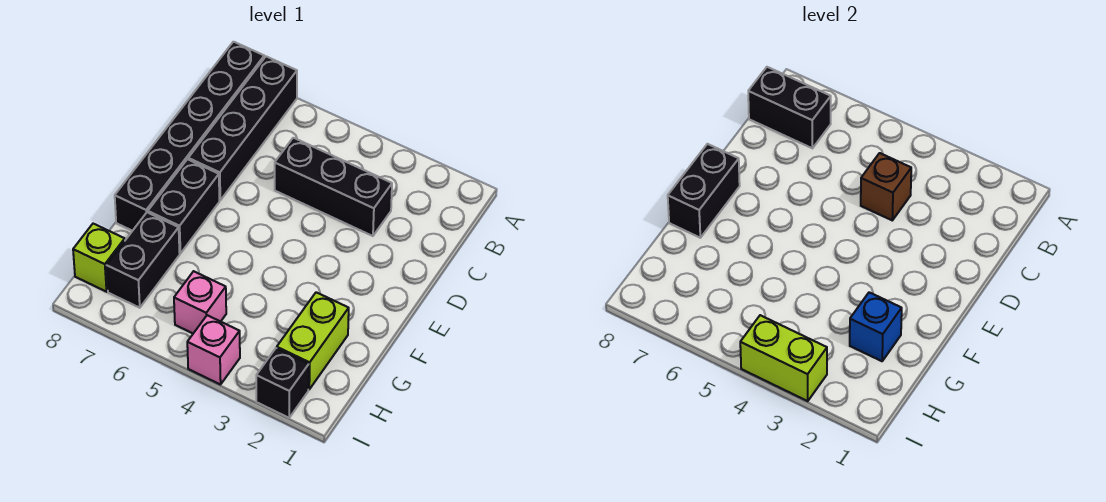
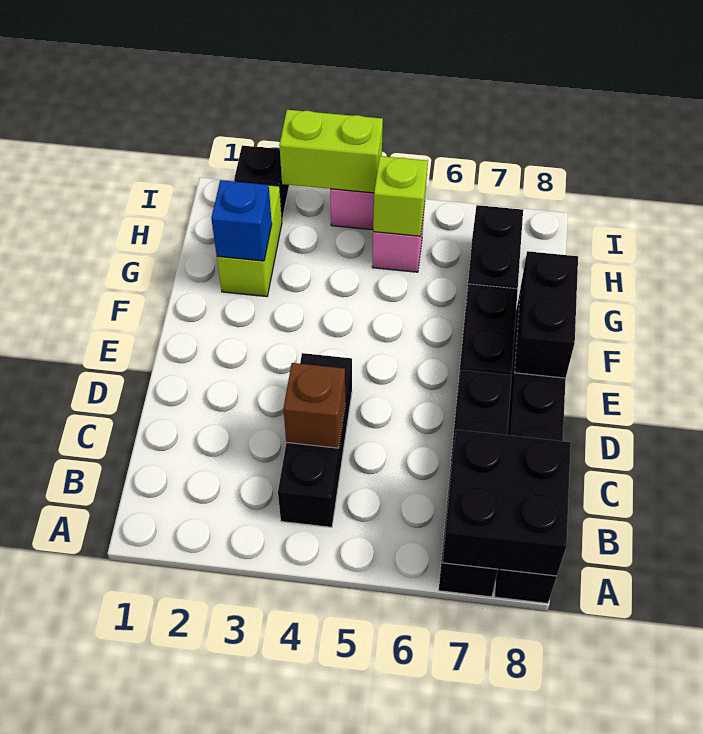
black 1x2 brick [748,67,831,148] -> black 2x2 brick [442,430,571,576]
black 1x3 brick [275,138,392,236] -> black 1x3 brick turned to [278,353,352,527]
lime 1x1 brick [73,224,125,292] -> lime 1x1 brick moved to [373,156,428,236]

